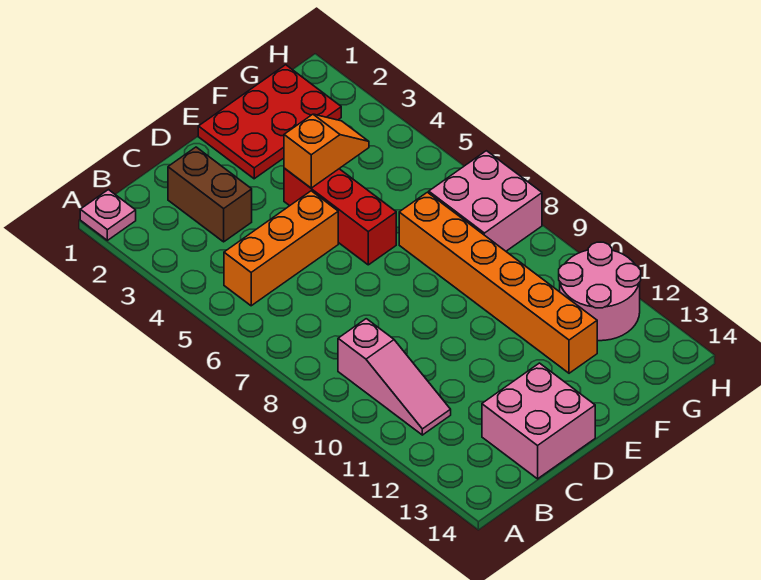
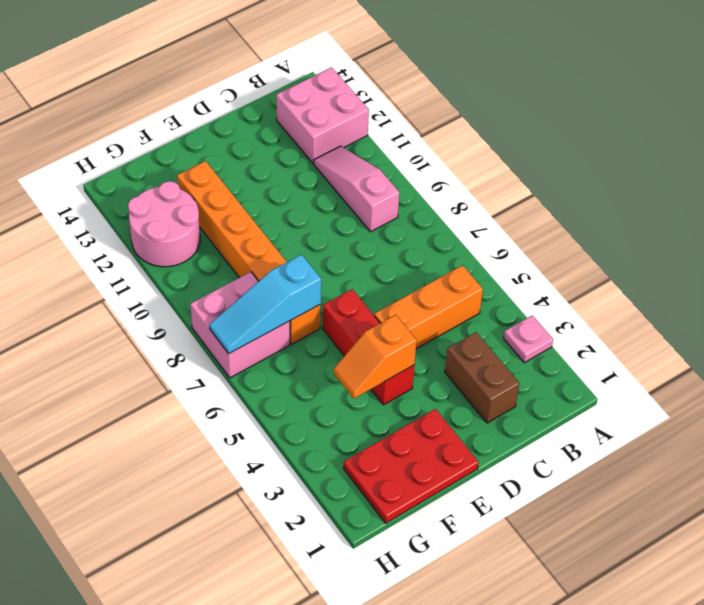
pink 1x1 plate [80,190,136,240] -> pink 1x1 plate moved to [504,316,553,363]
pink 2x2 brick [482,363,595,479] -> pink 2x2 brick moved to [276,67,369,163]
none -> cyan 1x3 slope [209,255,321,354]

